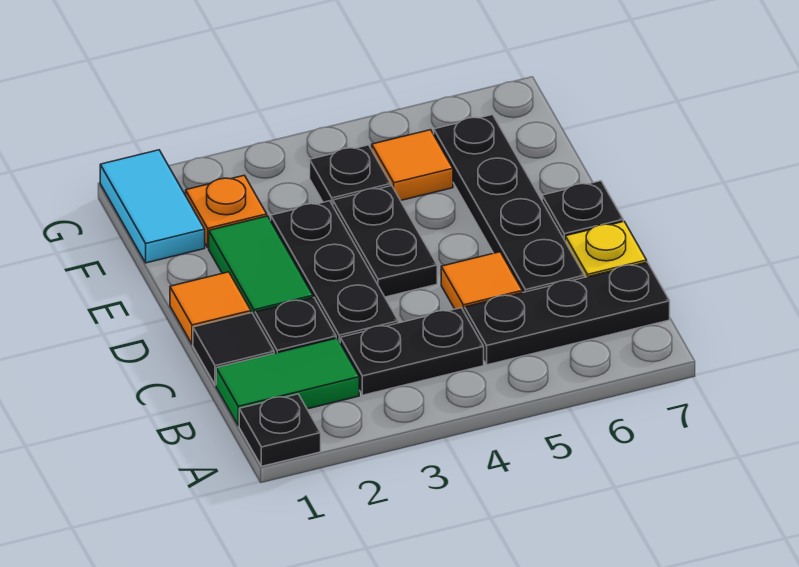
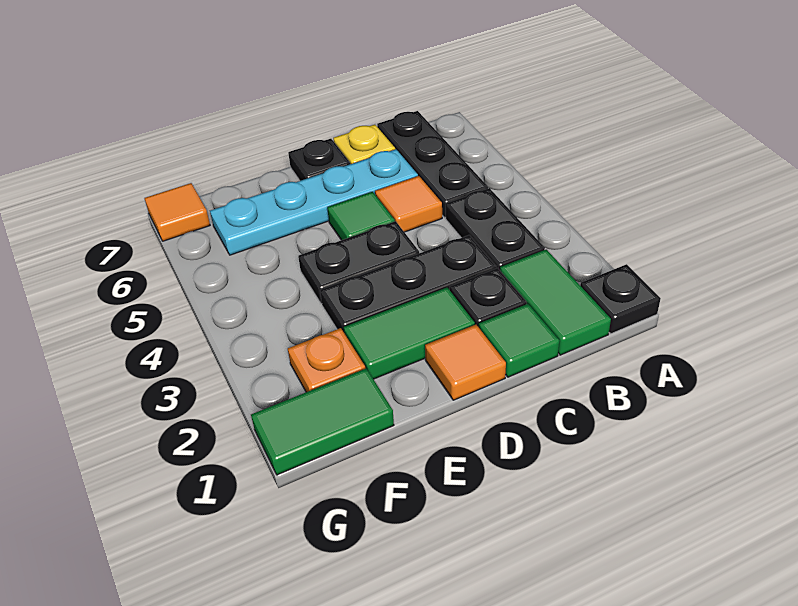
black 1x1 tile [193,313,274,385] -> green 1x1 tile [479,304,559,377]
black 1x4 plate [434,115,585,293] -> cyan 1x4 plate [210,149,418,255]
none -> green 1x1 tile [327,192,395,240]
cyan 1x2 tile [100,150,205,263] -> green 1x2 tile [251,369,394,475]
black 1x1 plate [310,145,391,205] -> none
orange 1x1 tile [372,130,453,201] -> orange 1x1 tile moved to [144,183,210,241]

